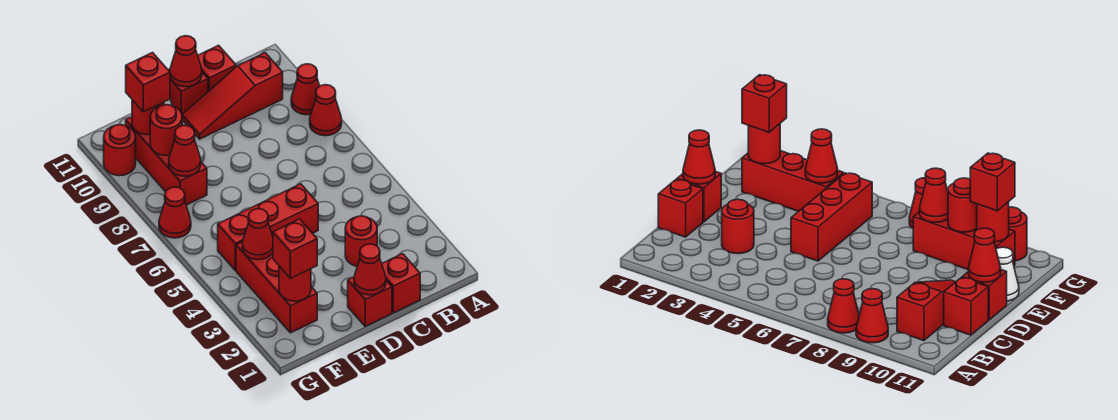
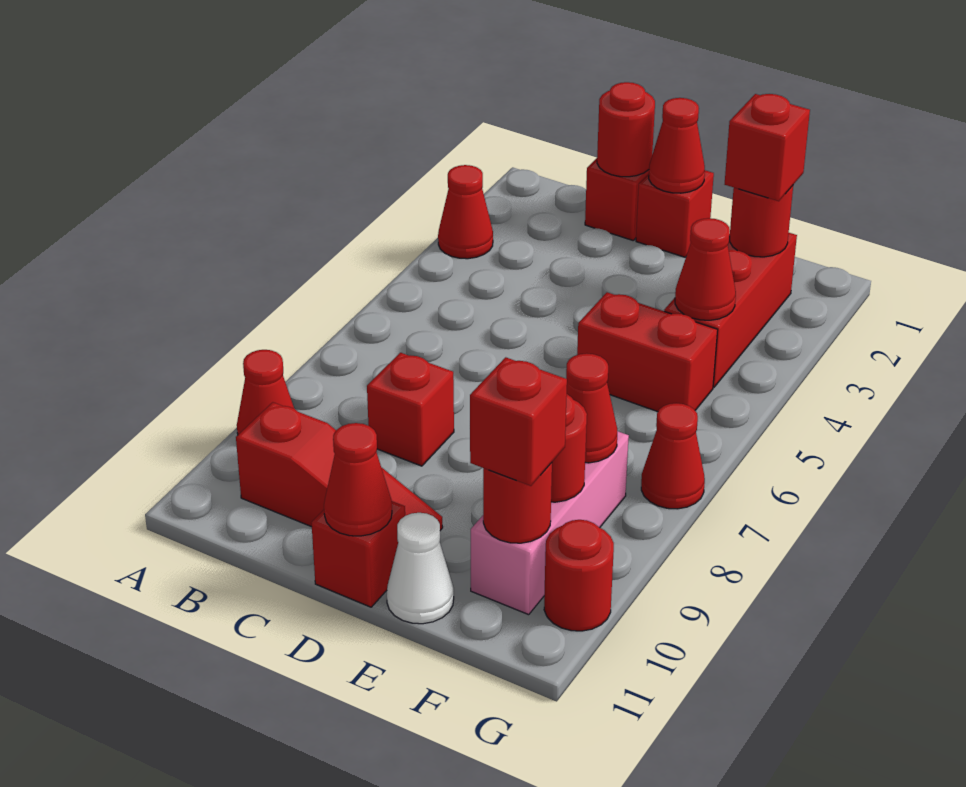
red 1x1 cone [310,85,342,136] -> red 1x1 cone moved to [438,165,493,259]
red 1x1 round brick [345,216,377,266] -> red 1x1 round brick moved to [597,82,655,177]
red 1x1 brick [198,45,236,91] -> red 1x1 brick moved to [367,353,454,466]
red 1x3 brick [218,184,318,270] -> red 1x2 brick [577,292,718,412]
red 1x3 brick [126,117,207,205] -> pink 1x3 brick [471,431,629,615]

